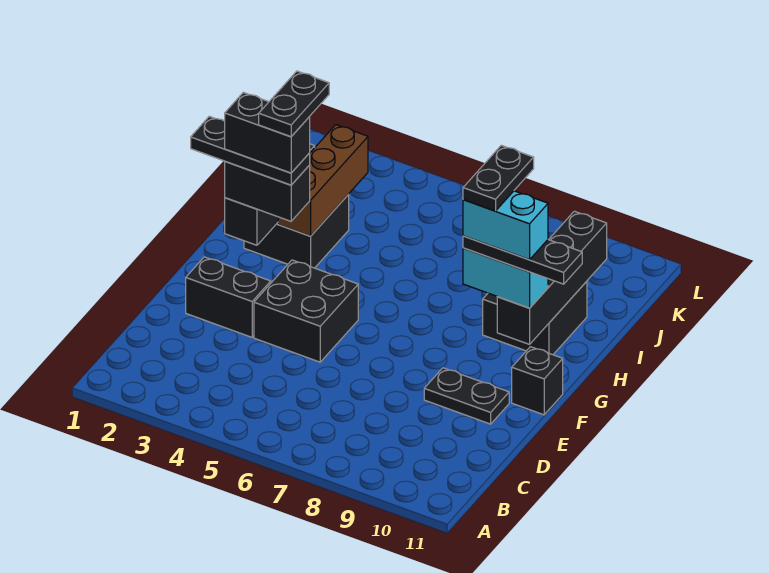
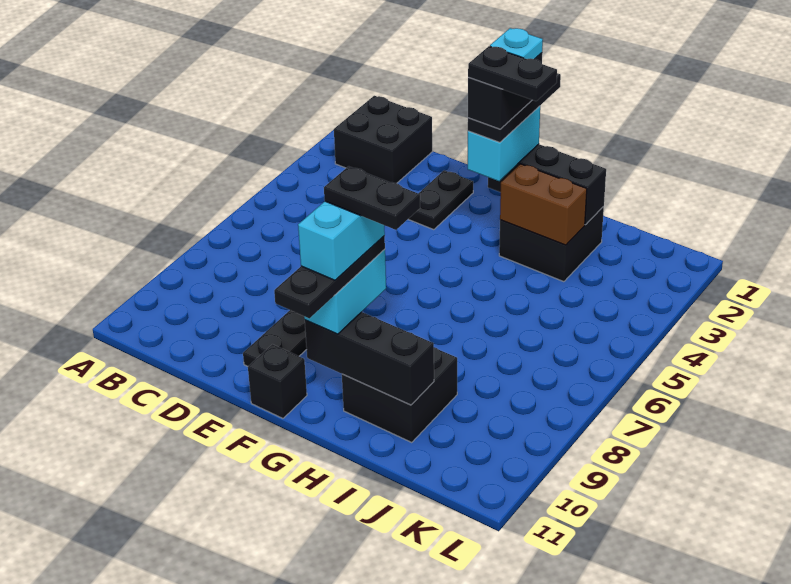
black 1x2 brick [186,257,271,337] -> black 1x2 plate [408,170,473,230]
black 2x2 brick [254,260,358,362] -> black 2x2 brick moved to [334,96,432,183]
black 1x2 brick [225,162,310,221] -> cyan 1x2 brick [468,106,540,181]
none -> cyan 1x1 plate [490,28,543,59]
black 1x4 brick [497,211,607,344] -> black 1x3 brick [305,312,434,405]
brown 1x3 brick [278,125,368,236] -> brown 1x2 brick [500,164,587,245]

